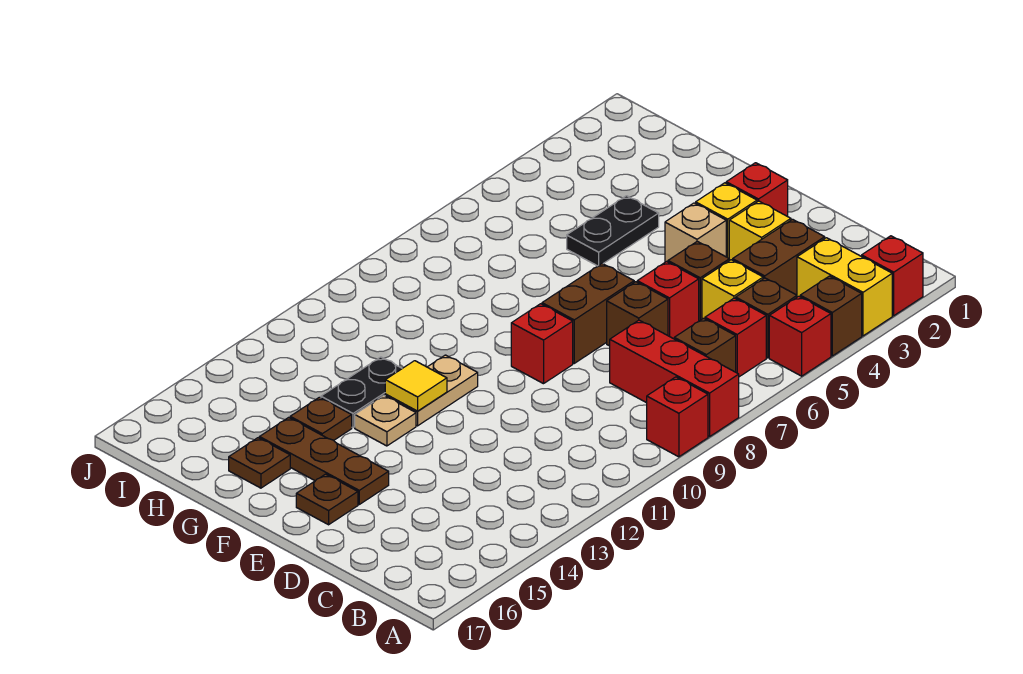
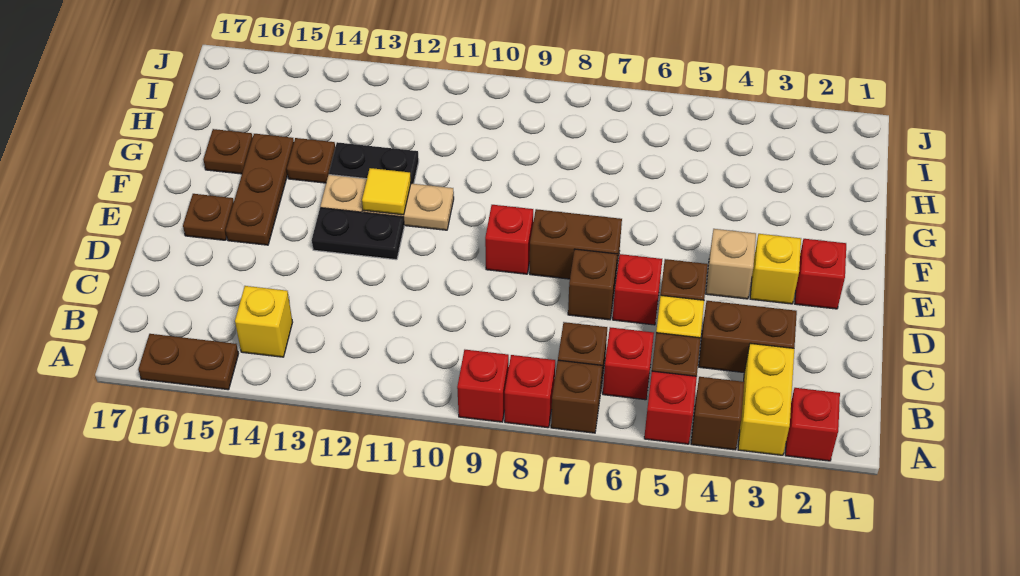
none -> brown 1x1 brick [551,360,602,433]
red 1x3 brick [610,320,739,437] -> red 1x1 brick [505,355,555,428]
none -> brown 1x2 plate [138,334,239,390]
yellow 1x1 brick [729,201,791,261] -> yellow 1x1 brick moved to [235,286,293,357]
black 1x2 plate [567,196,659,266] -> black 1x2 plate moved to [312,208,404,260]

